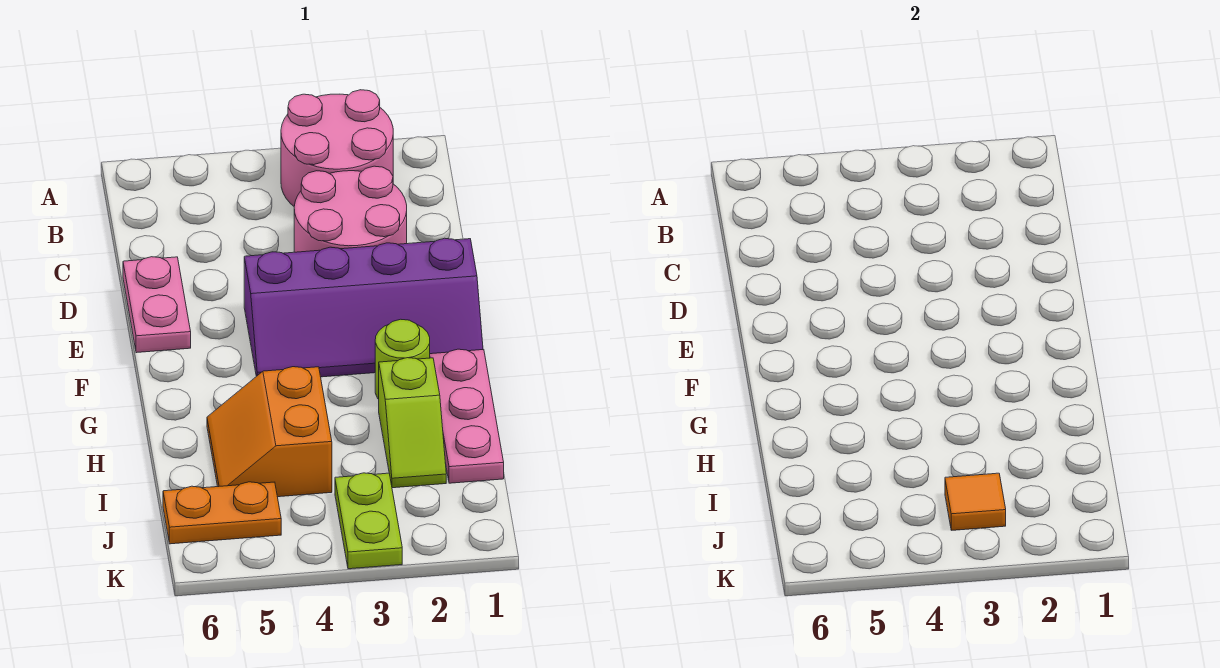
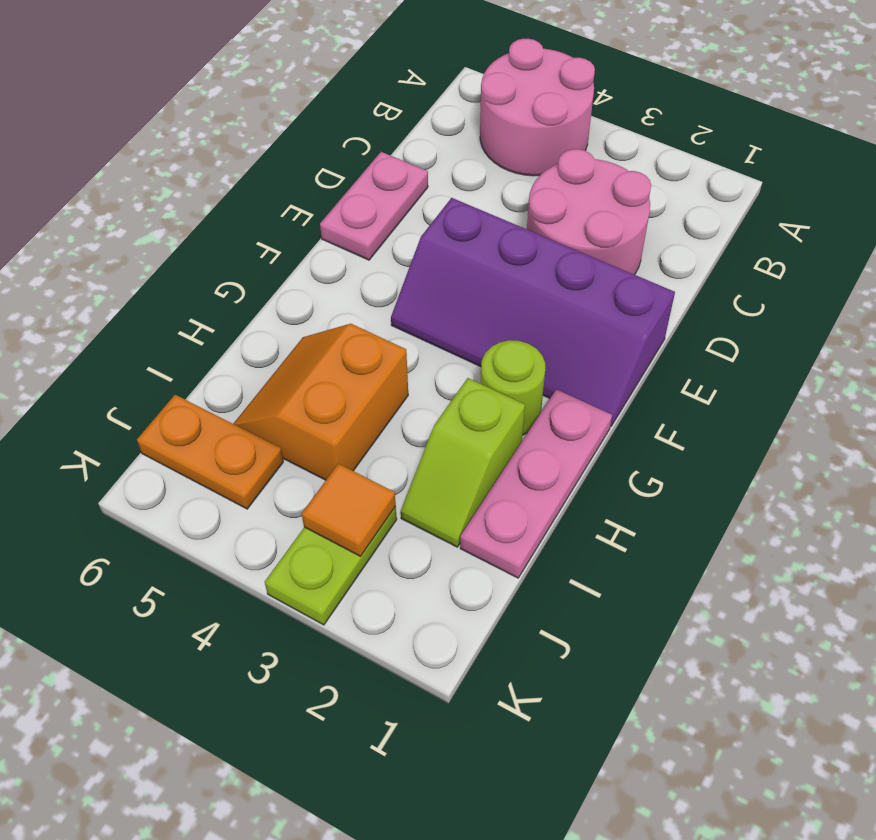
pink 2x2 round brick [281,90,393,206] -> pink 2x2 round brick moved to [480,39,595,176]

